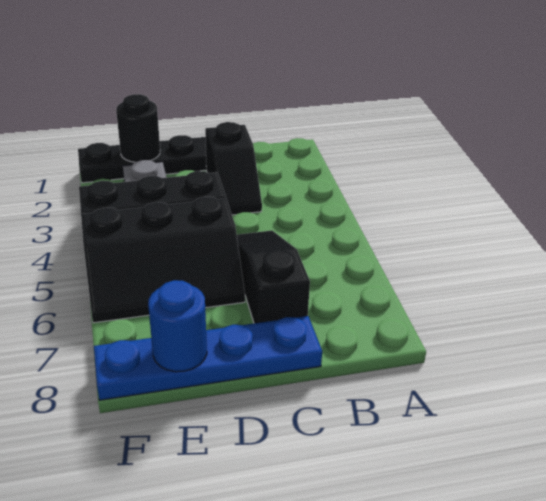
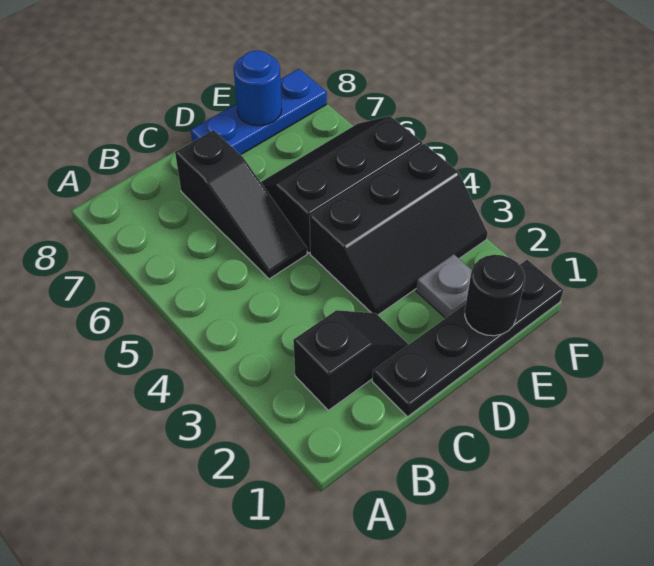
black 1x2 slope [205,122,262,215] -> black 1x2 slope turned to [293,310,409,410]
blue 1x4 plate [94,316,322,400] -> blue 1x3 plate [191,69,327,155]

